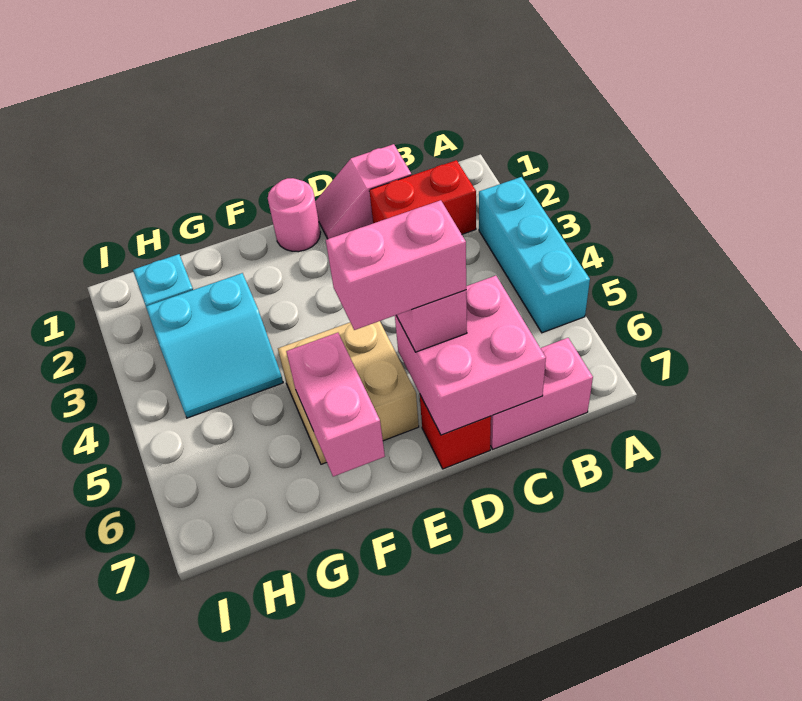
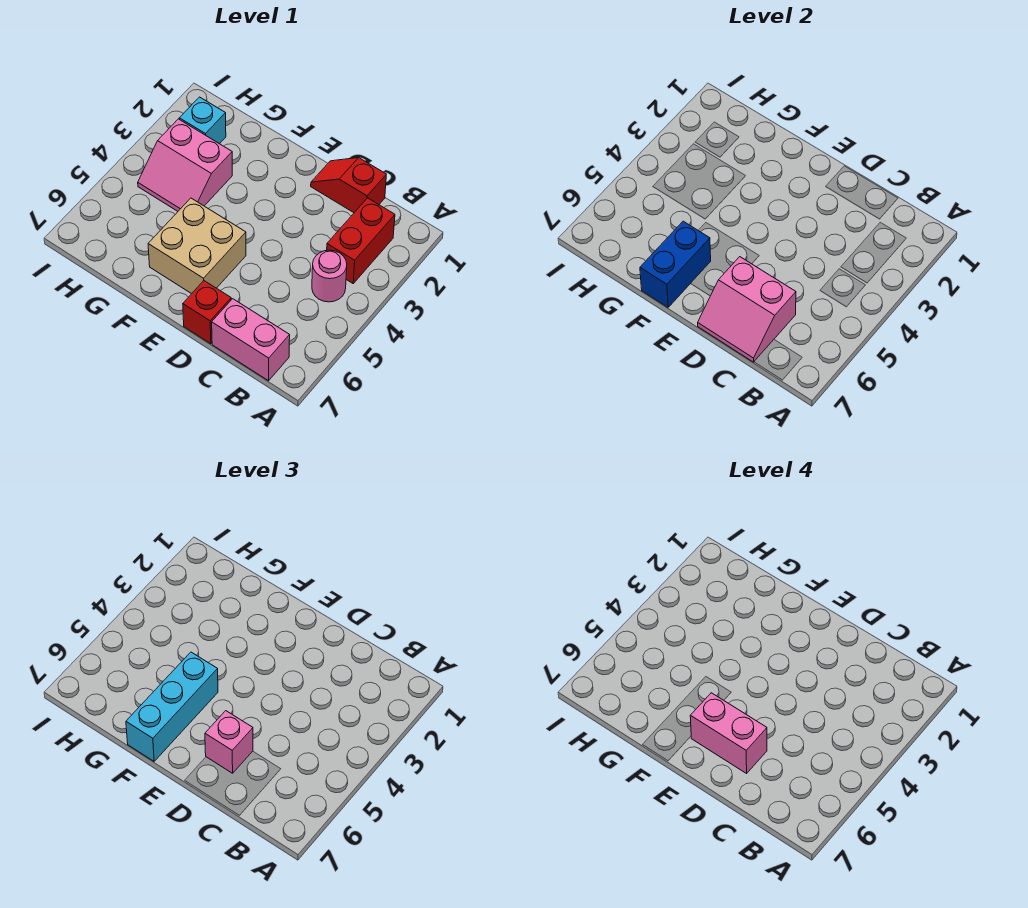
cyan 1x3 brick [479,177,590,333] -> cyan 1x3 brick moved to [126,652,218,761]
red 1x2 brick [369,160,476,234] -> red 1x2 brick turned to [327,198,395,283]
pink 1x2 slope [315,144,411,239] -> red 1x2 slope [311,158,386,213]
pink 2x2 brick [395,276,546,435] -> pink 2x2 slope [698,257,796,362]
pink 1x1 round brick [268,178,320,252] -> pink 1x1 round brick moved to [312,250,347,302]
pink 1x2 brick [286,333,385,477] -> blue 1x2 brick [640,221,711,307]
cyan 2x2 slope [146,273,283,418] -> pink 2x2 slope [138,119,232,211]

